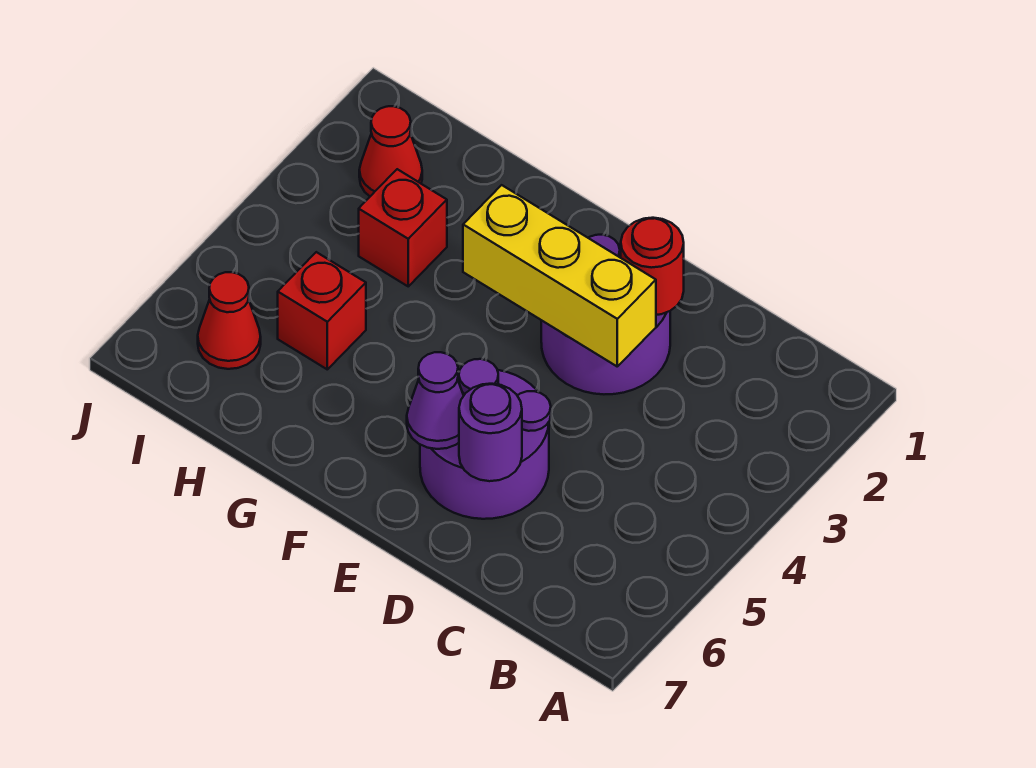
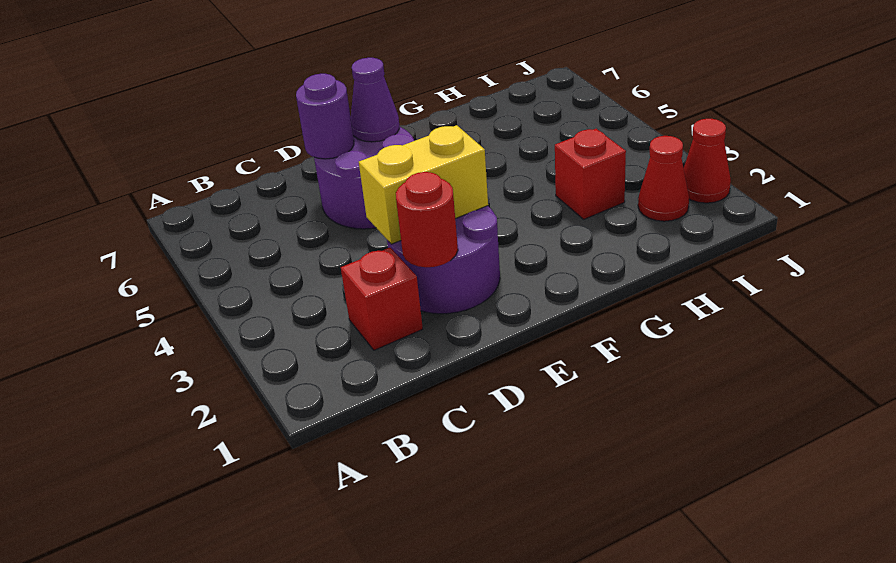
yellow 1x3 brick [463,185,656,366] -> yellow 1x2 brick [359,125,488,244]
red 1x1 brick [278,252,366,369] -> red 1x1 brick moved to [341,248,423,350]
red 1x1 cone [198,272,261,369] -> red 1x1 cone moved to [684,119,731,203]

